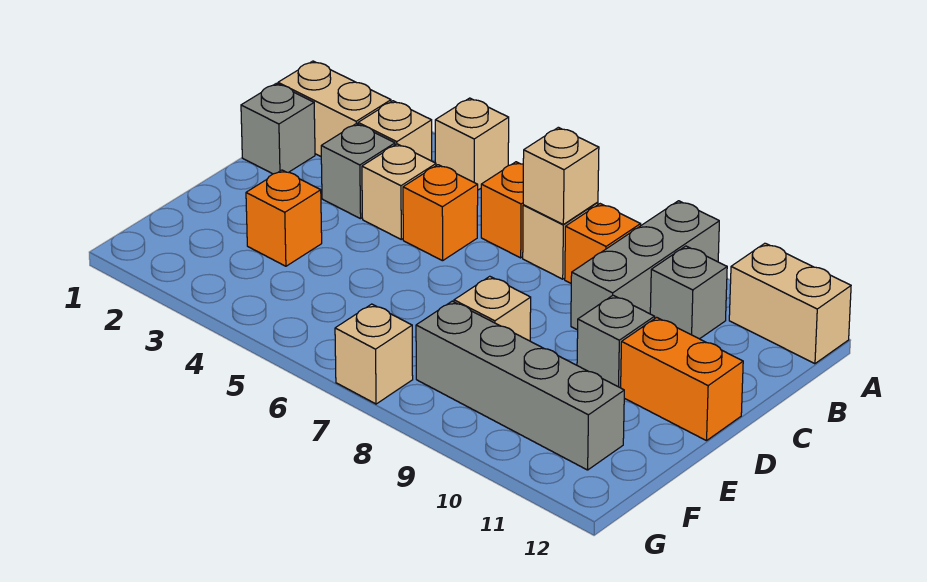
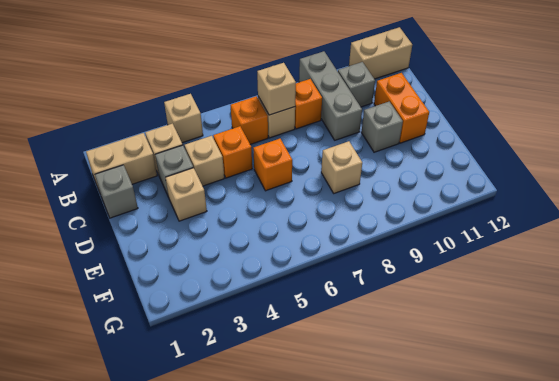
orange 1x2 brick [621,317,743,441] -> orange 1x2 brick turned to [374,73,429,143]
orange 1x1 brick [246,170,322,266] -> orange 1x1 brick moved to [253,139,292,191]
grey 1x4 brick [416,301,624,470] -> none
tan 1x1 brick [335,304,413,404] -> tan 1x1 brick moved to [165,168,207,221]

